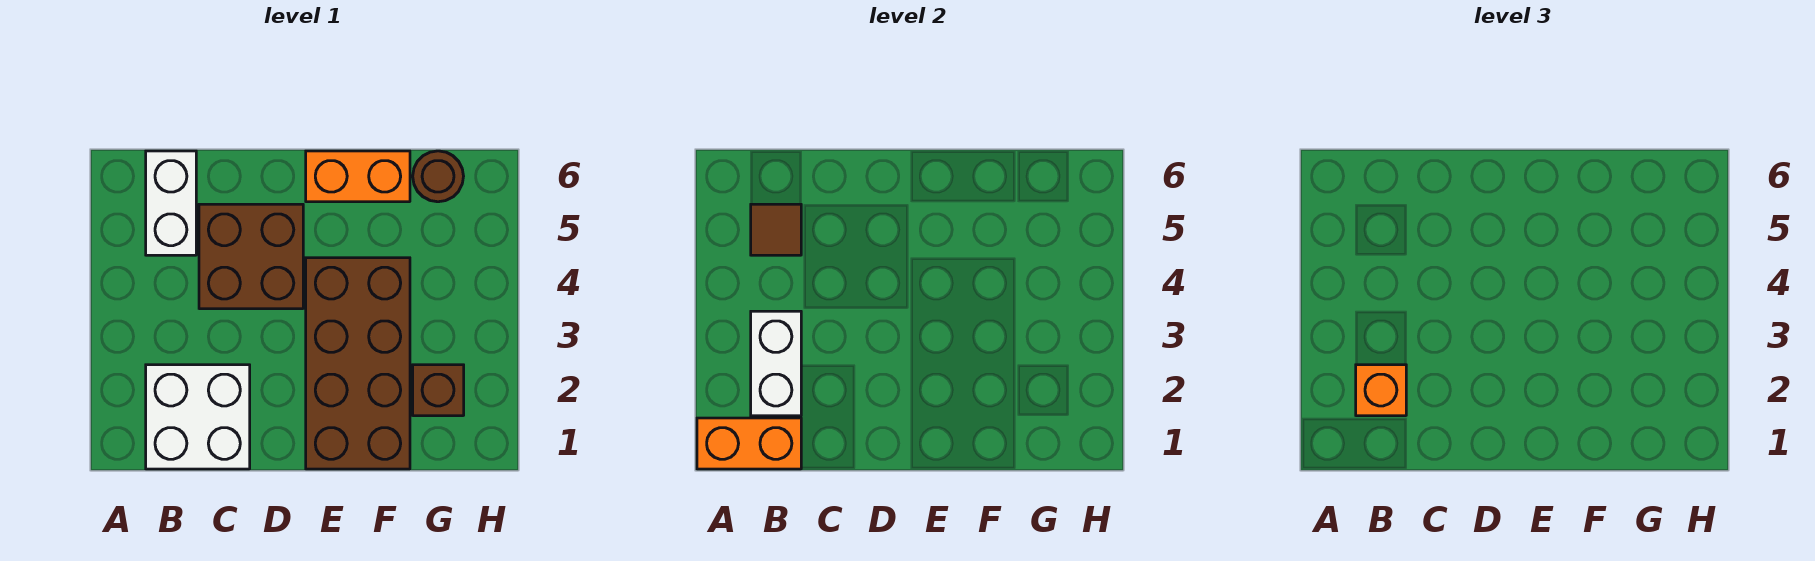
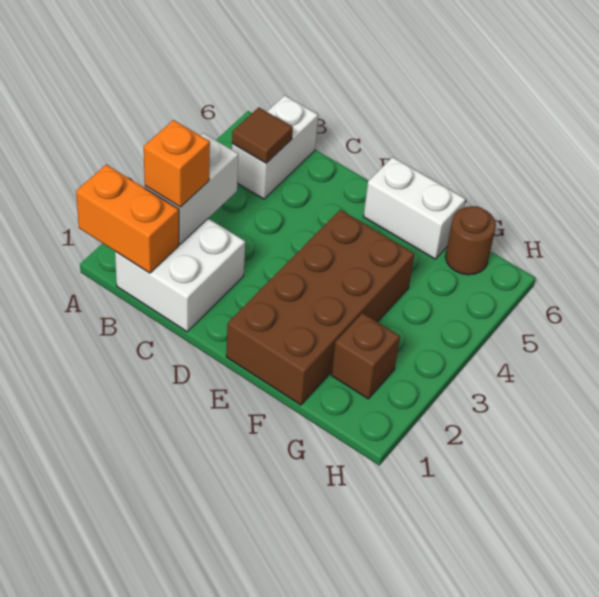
brown 2x2 brick [199,204,303,309] -> none
orange 1x2 brick [306,151,410,202] -> white 1x2 brick [363,157,466,259]

